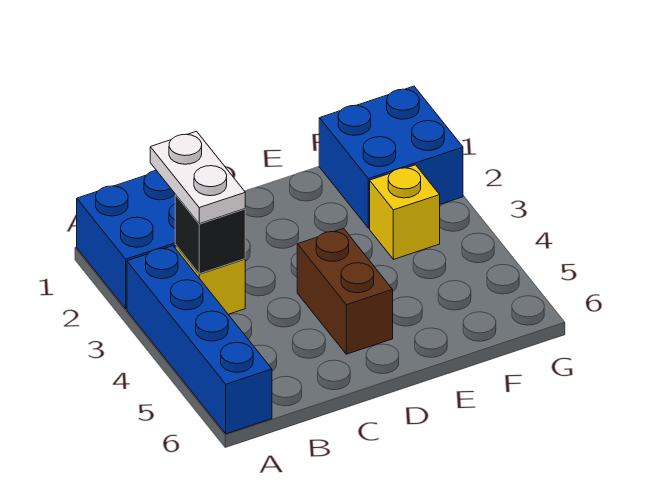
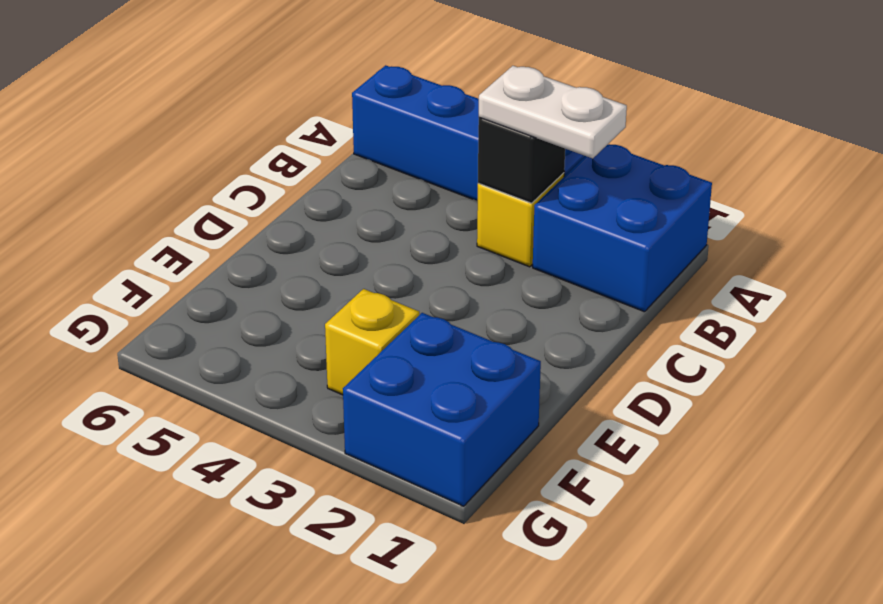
brown 1x2 brick [297,228,393,354] -> none

